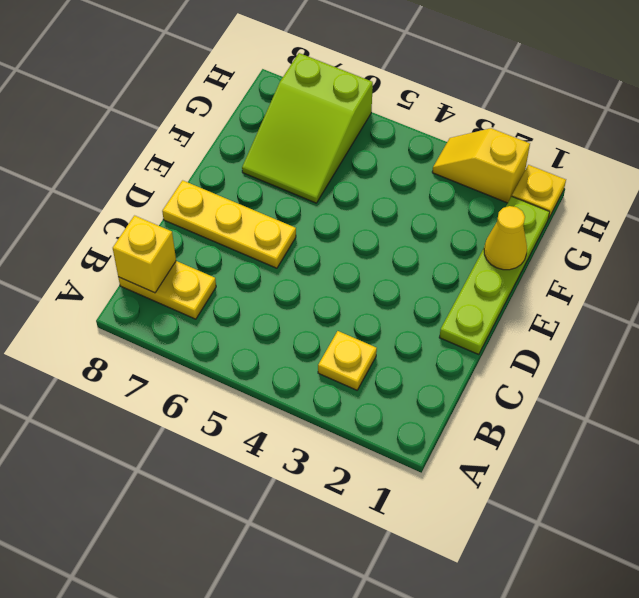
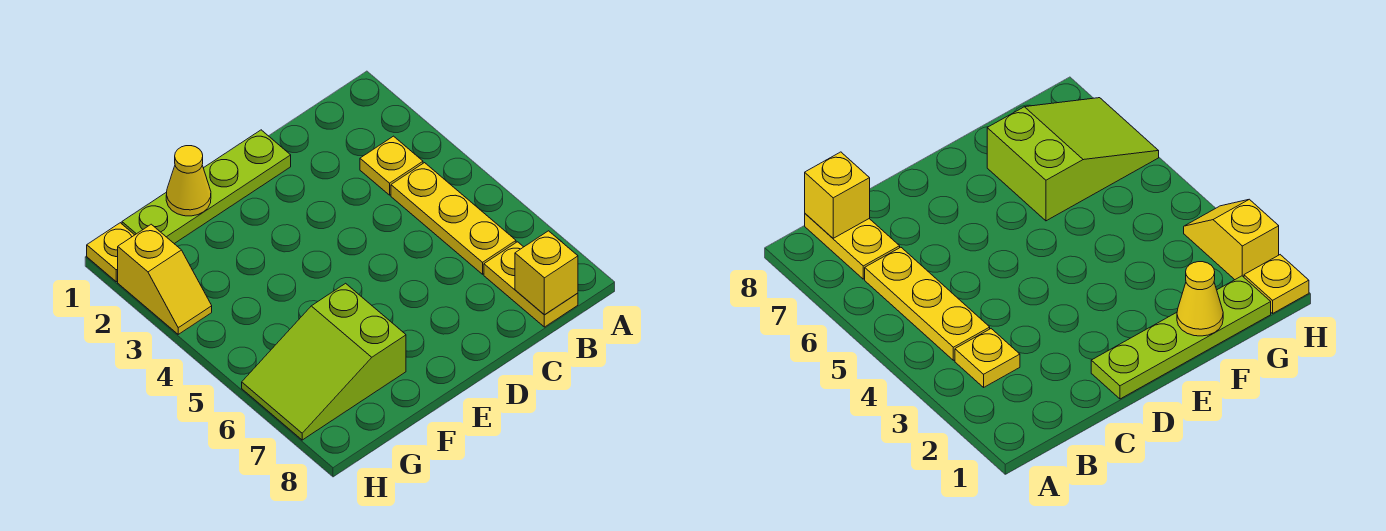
yellow 1x3 plate [162,180,296,268] -> yellow 1x3 plate moved to [391,163,516,274]
lime 2x3 slope [242,53,373,203] -> lime 2x3 slope turned to [242,283,406,440]

